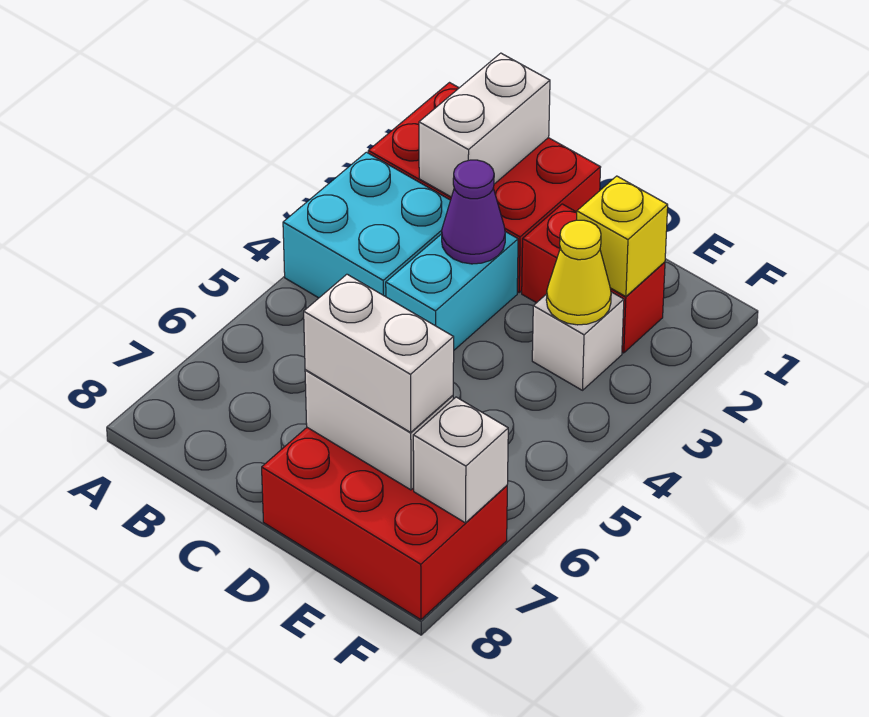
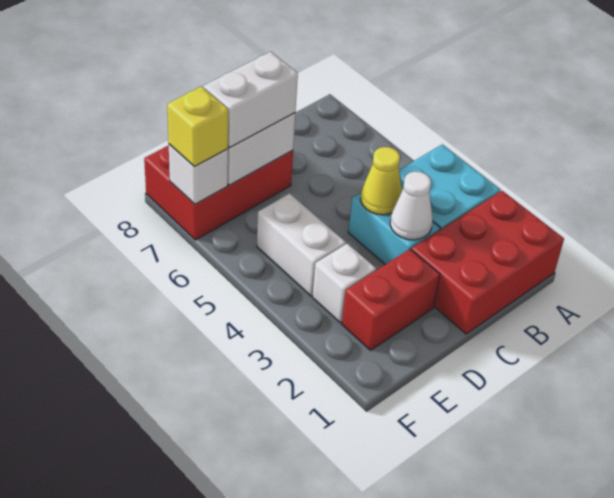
white 1x2 brick [419,53,550,197] -> white 1x2 brick moved to [257,193,346,296]
purple 1x1 cone [442,160,505,264] -> white 1x1 cone [390,171,433,240]
yellow 1x1 brick [577,176,668,297] -> yellow 1x1 brick moved to [167,86,228,166]
yellow 1x1 cone [546,220,611,325] -> yellow 1x1 cone moved to [361,147,402,215]

